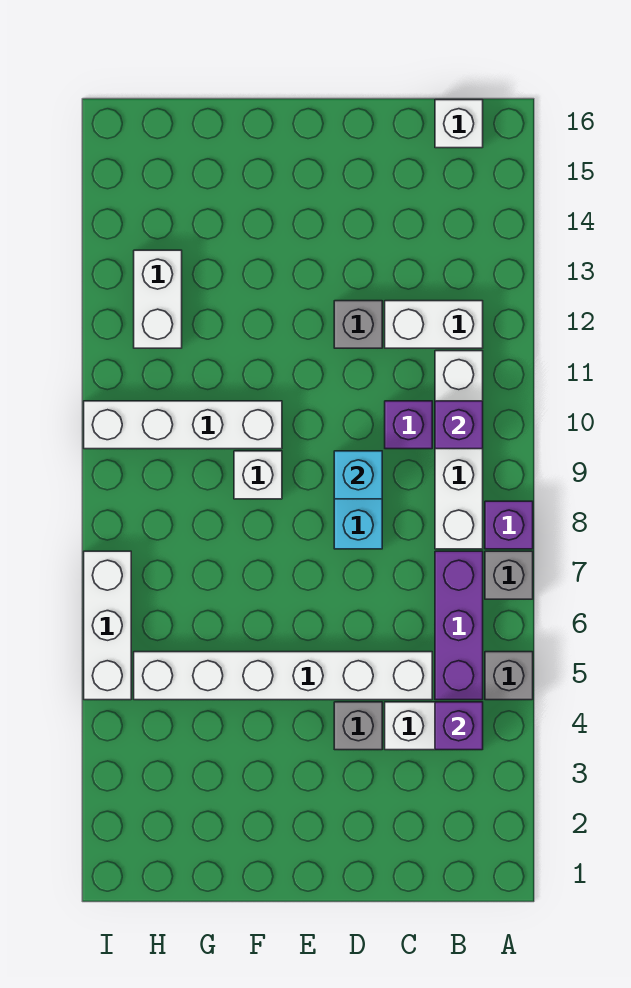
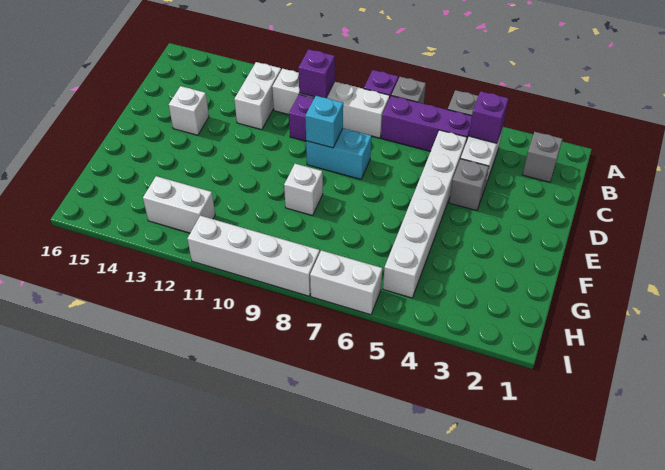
white 1x1 brick [435,100,483,148] -> white 1x1 brick moved to [169,86,209,135]
grey 1x1 brick [334,301,382,348] -> grey 1x1 brick moved to [523,132,562,182]
white 1x4 brick [84,401,282,449] -> white 1x4 brick turned to [187,216,320,296]
white 1x3 brick [84,551,131,700] -> white 1x2 brick [310,250,382,315]

